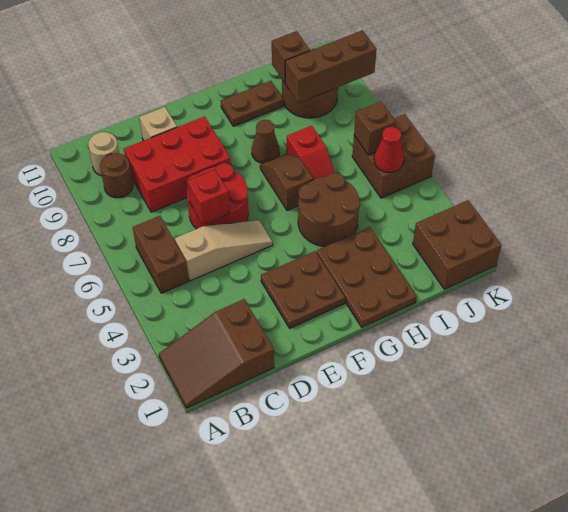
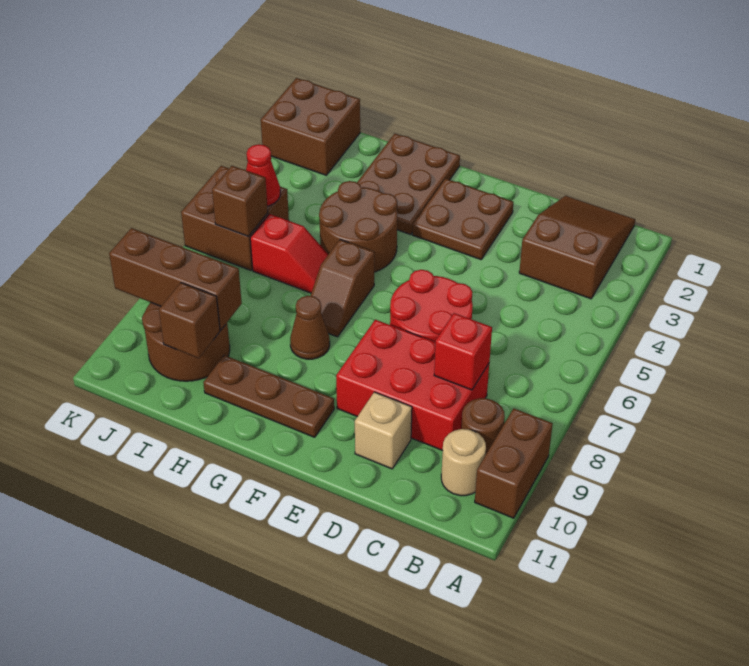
brown 2x3 slope [159,299,274,408] -> brown 2x3 slope turned to [519,196,635,299]
brown 1x2 brick [133,216,189,293] -> brown 1x2 brick moved to [475,409,553,518]
tan 1x3 slope [175,220,273,281] -> none
red 1x1 brick [188,170,230,224] -> red 1x1 brick moved to [434,313,492,390]
brown 1x2 plate [221,81,284,126] -> brown 1x3 plate [203,355,334,437]
red 1x2 slope [286,126,335,180] -> red 1x2 slope turned to [250,214,328,293]

